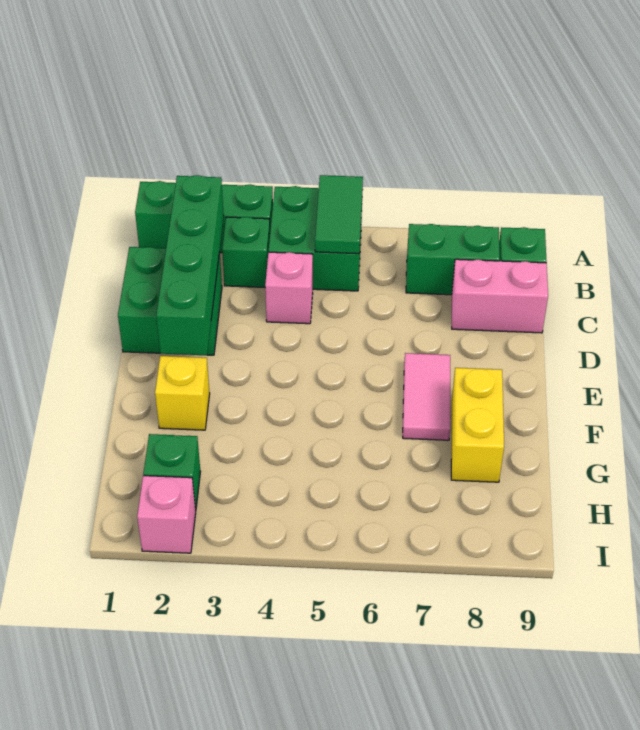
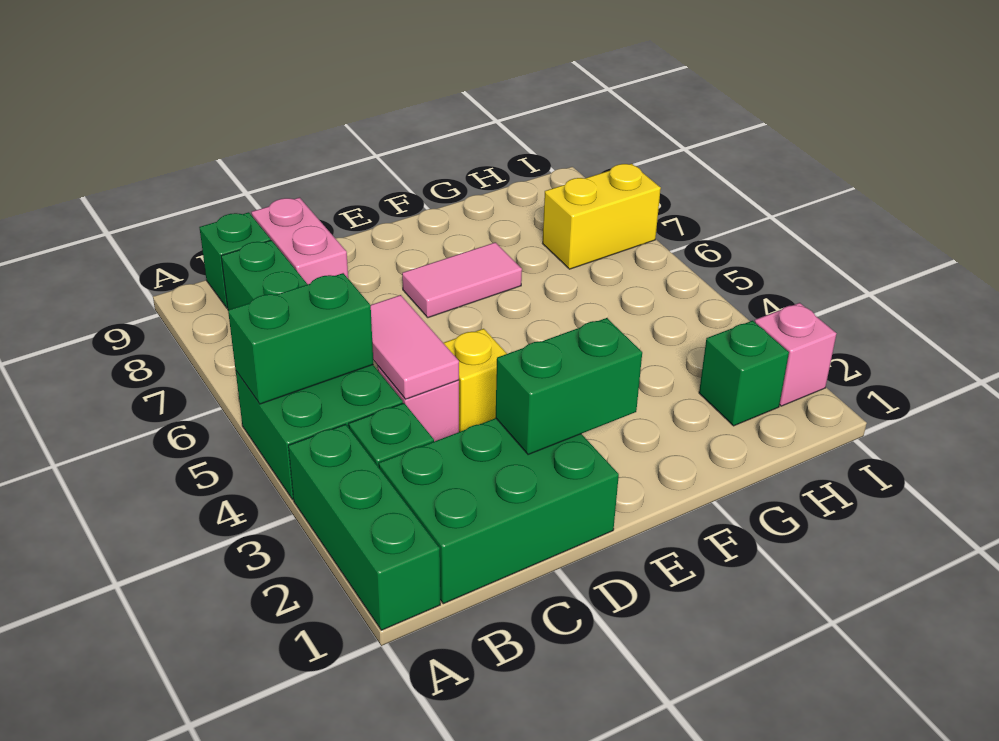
green 1x2 tile [315,175,363,254] -> green 1x2 brick [228,273,373,404]
green 1x4 brick [156,175,224,355] -> green 1x2 brick [496,318,642,455]
green 2x2 brick [118,247,222,355] -> green 2x3 brick [379,418,619,604]
none -> pink 1x2 tile [371,295,459,399]
yellow 1x1 brick [155,356,210,430] -> yellow 1x1 brick moved to [444,329,507,432]
yellow 1x2 brick [451,368,504,482] -> yellow 1x2 brick moved to [543,164,661,269]

